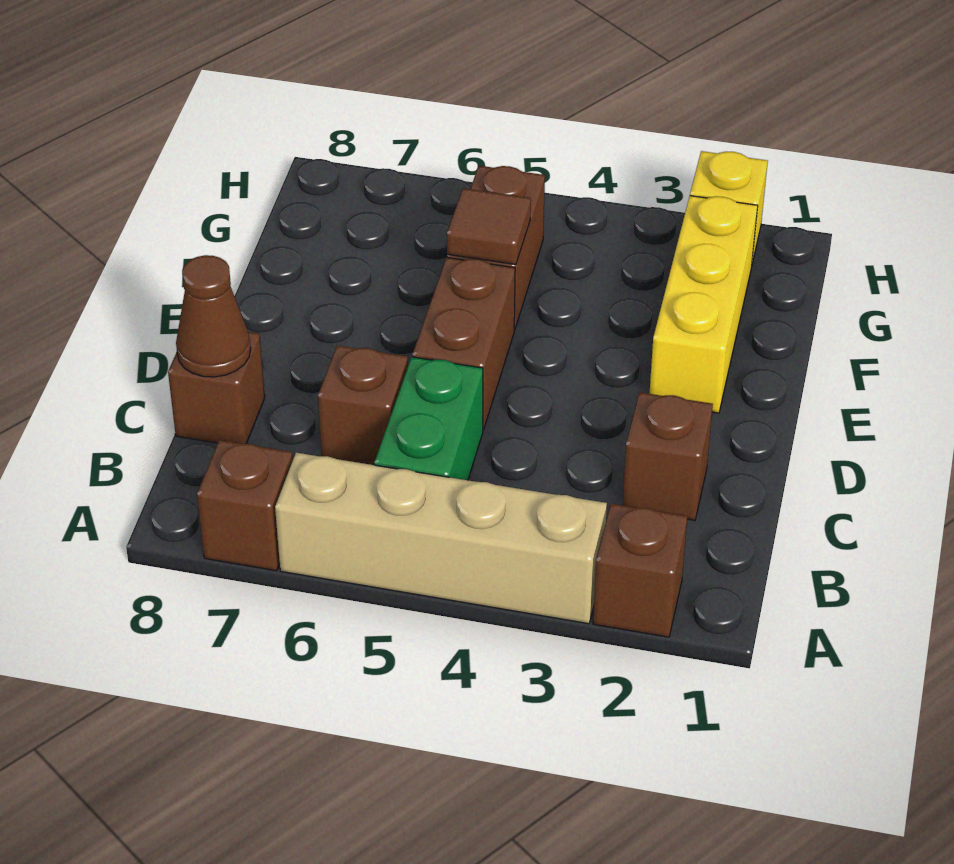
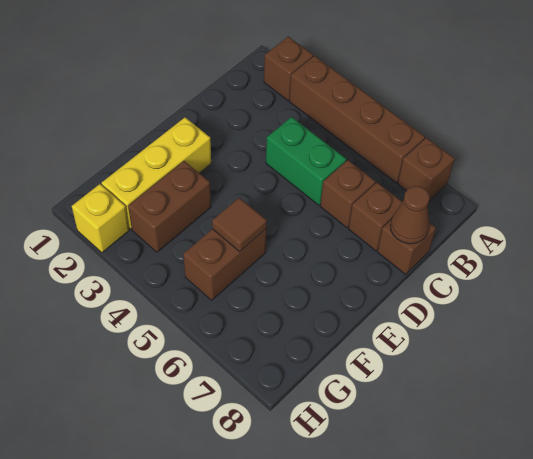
tan 1x4 brick [275,453,607,624] -> brown 1x4 brick [289,56,425,183]
green 1x2 brick [374,357,483,480] -> green 1x2 brick turned to [266,117,346,205]
brown 1x1 brick [622,392,713,520] -> brown 1x1 brick moved to [349,183,402,251]
brown 1x2 brick [412,257,515,430] -> brown 1x2 brick moved to [128,161,211,252]

